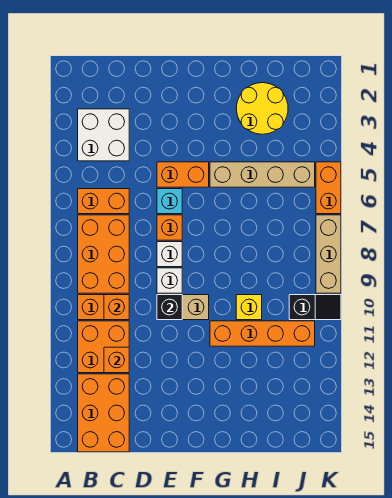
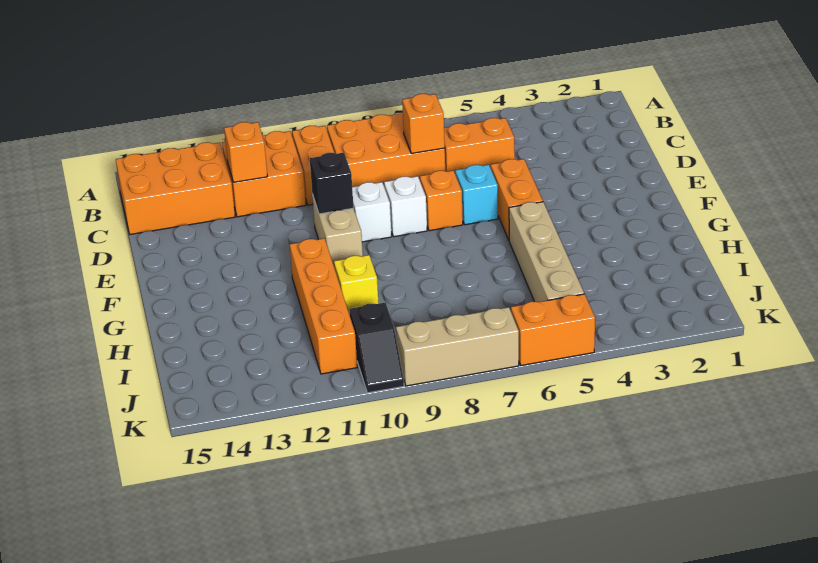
white 2x2 brick [78,109,129,161] -> none
orange 1x2 brick [78,189,129,214] -> orange 1x2 brick turned to [444,118,515,173]
orange 1x1 brick [104,295,129,320] -> orange 1x1 brick moved to [402,94,445,153]
yellow 2x2 round brick [236,83,288,134] -> none

